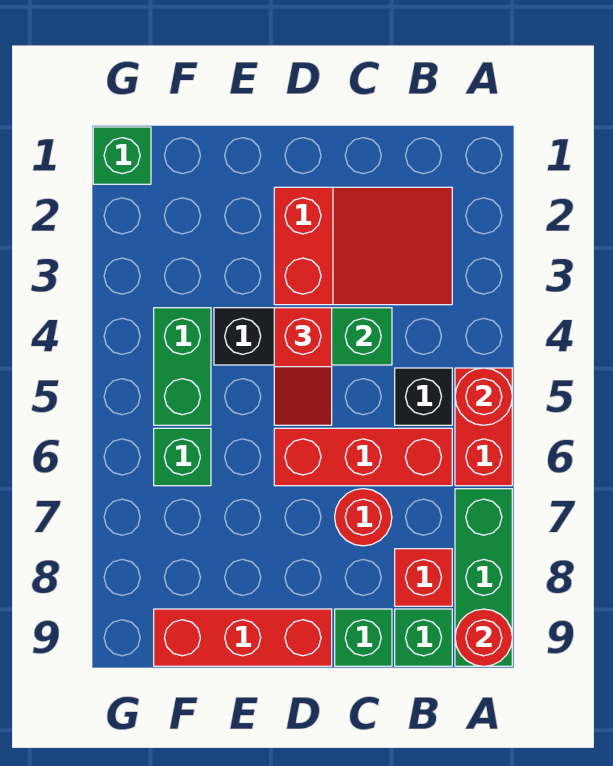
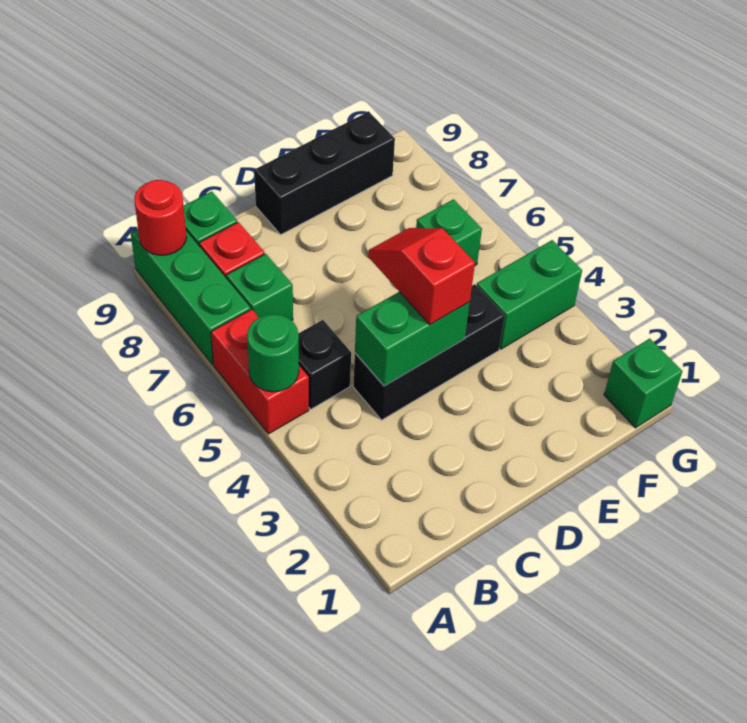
red 1x1 round brick [455,368,512,425] -> green 1x1 round brick [247,314,299,392]
red 2x3 slope [274,187,452,305] -> none
red 1x3 brick [274,428,452,486] -> none
red 1x1 round brick [335,489,392,546] -> none
green 1x1 brick [335,609,392,666] -> green 1x1 brick moved to [226,254,293,321]
red 1x3 brick [154,609,332,666] -> black 1x3 brick [254,111,395,235]
green 1x2 brick [154,308,211,425] -> green 1x2 brick turned to [477,240,582,349]

